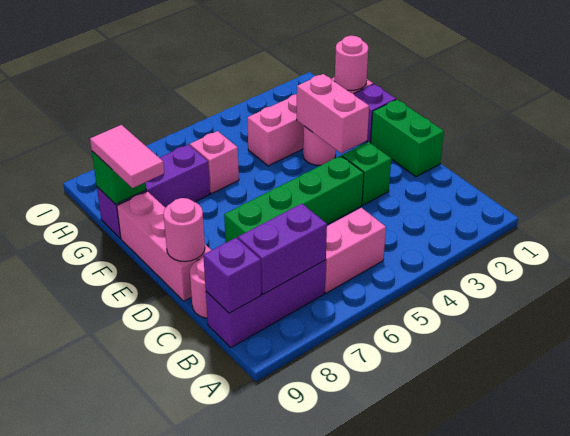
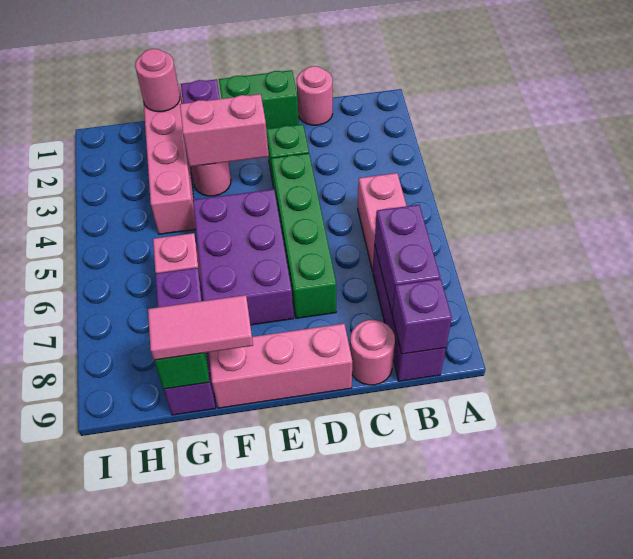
pink 1x1 round brick [163,198,205,262] -> pink 1x1 round brick moved to [297,66,333,125]
none -> purple 2x3 brick [193,189,294,325]

